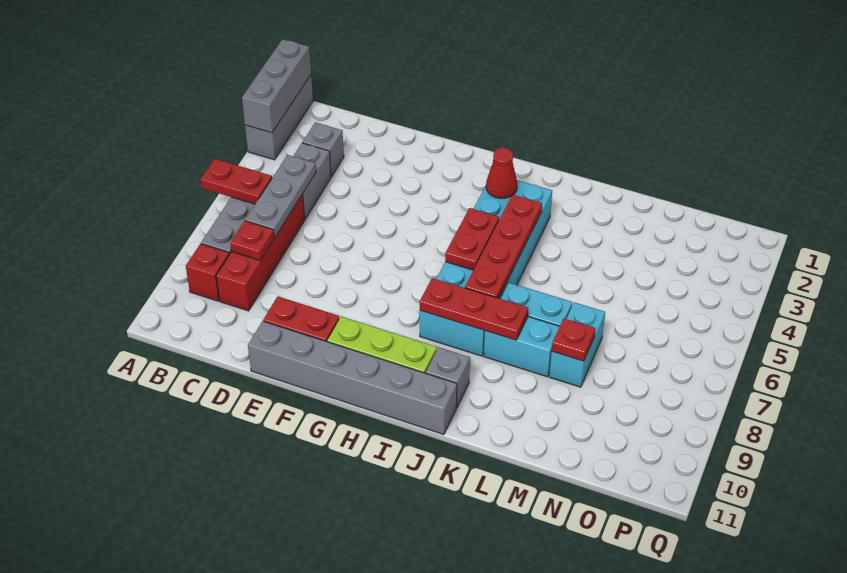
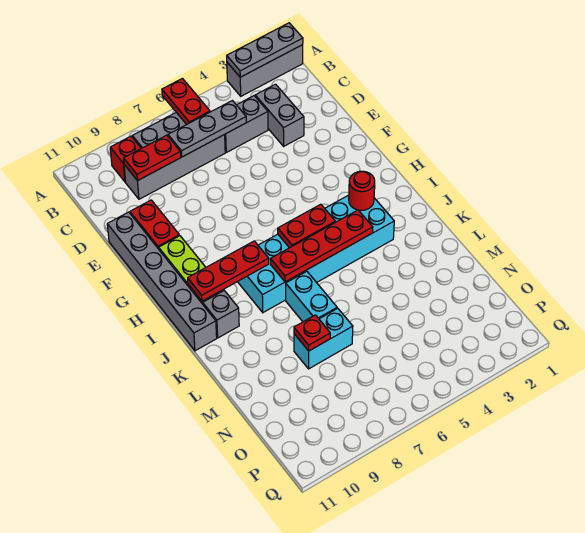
grey 1x3 brick [242,39,311,133] -> grey 1x3 plate [227,23,303,77]
grey 1x1 brick [302,122,344,177] -> grey 1x2 brick [255,84,304,146]
red 1x4 brick [216,194,305,311] -> grey 1x4 brick [124,135,225,199]
red 1x1 plate [230,221,274,260] -> red 1x2 plate [124,135,181,181]
red 1x1 cone [486,148,517,199] -> red 1x1 round brick [349,171,375,210]
red 1x3 plate [420,278,528,340] -> red 1x3 plate turned to [188,241,269,301]
cyan 1x2 brick [484,317,560,377] -> none

